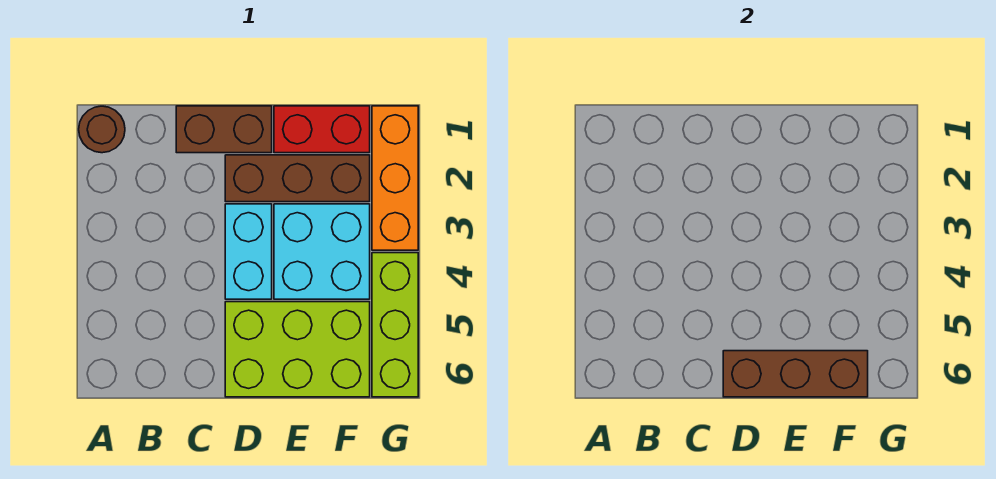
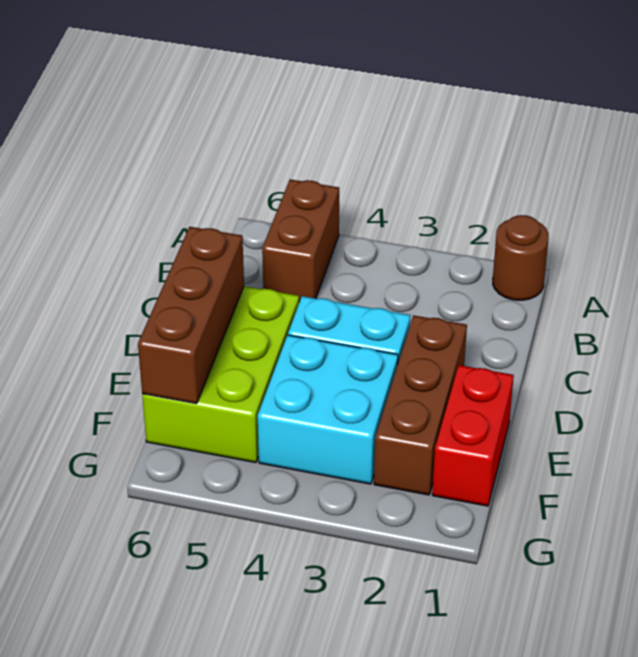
brown 1x2 brick [176,106,272,153] -> brown 1x2 brick moved to [262,179,339,302]
orange 1x3 brick [372,106,418,250] -> none
lime 1x3 brick [372,253,418,397] -> none

